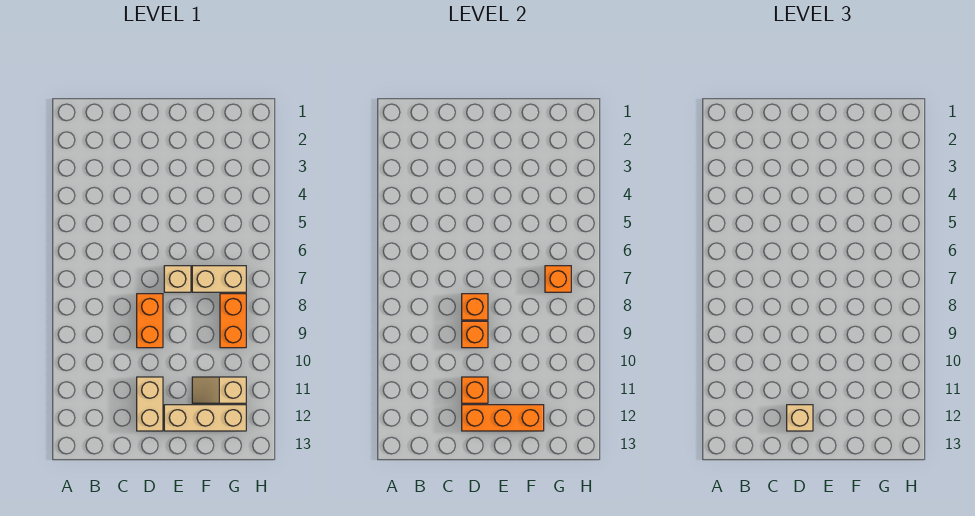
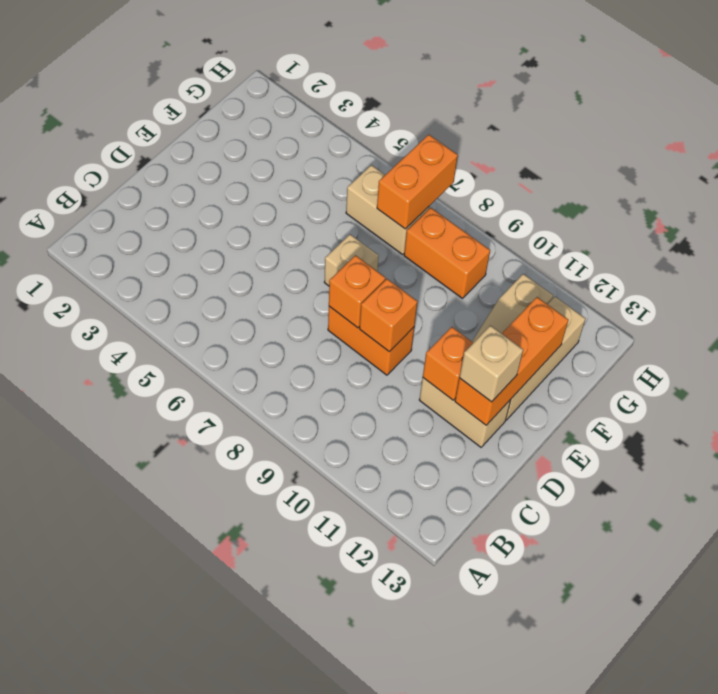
tan 1x2 brick [192,266,246,292] -> tan 1x2 brick turned to [346,165,429,254]
orange 1x1 brick [545,266,571,292] -> orange 1x2 brick [377,135,458,229]

